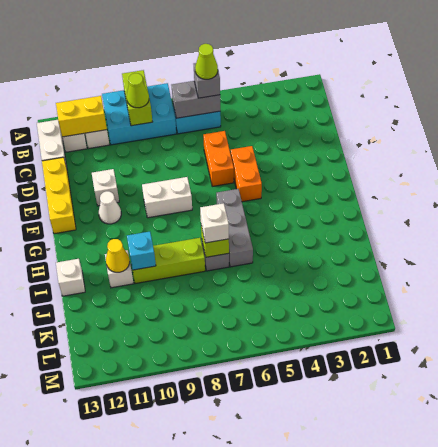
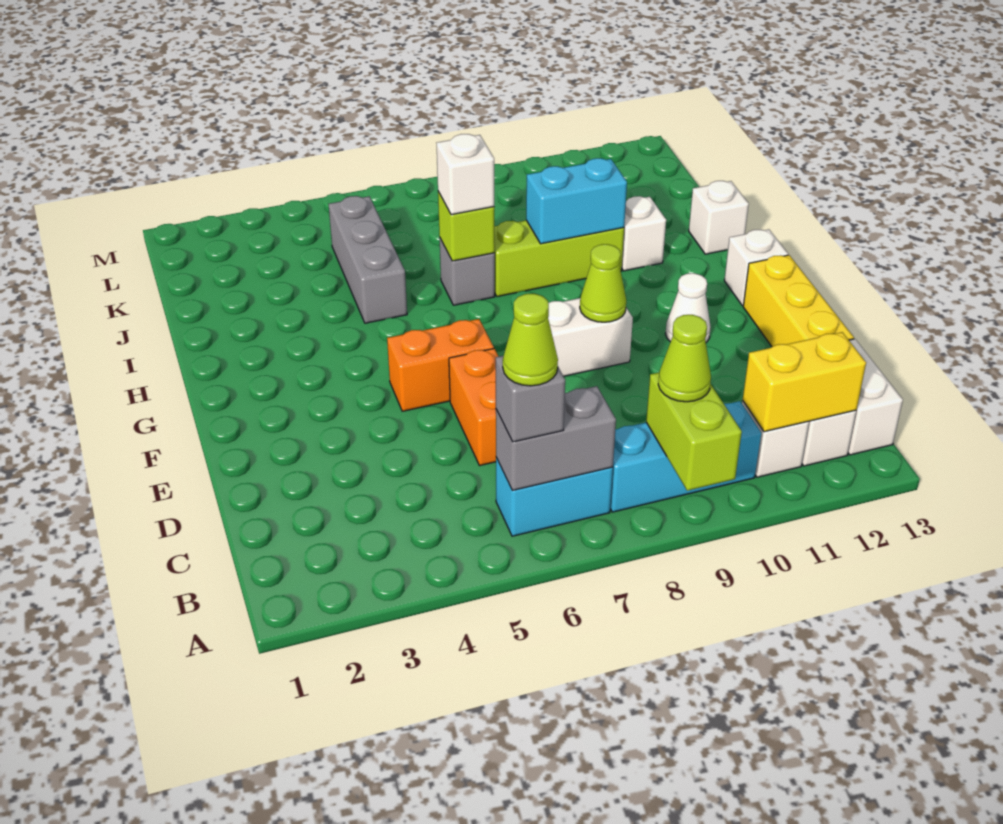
cyan 2x3 brick [102,83,176,145] -> cyan 1x3 brick [610,401,761,512]
orange 1x2 brick [231,146,262,202] -> orange 1x2 brick turned to [387,319,494,411]
white 1x1 brick [92,169,119,206] -> white 1x1 brick moved to [724,229,788,306]
none -> lime 1x1 cone [580,244,626,322]
grey 1x3 brick [216,189,253,267] -> grey 1x3 brick moved to [329,196,407,323]
cyan 1x1 brick [127,232,156,270] -> cyan 1x2 brick [526,158,627,244]
yellow 1x1 cone [106,239,130,272] -> none

